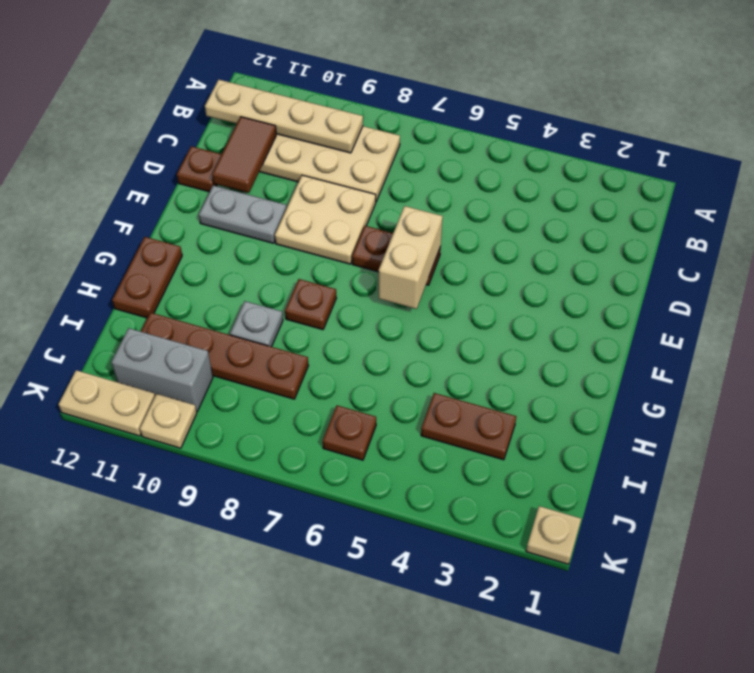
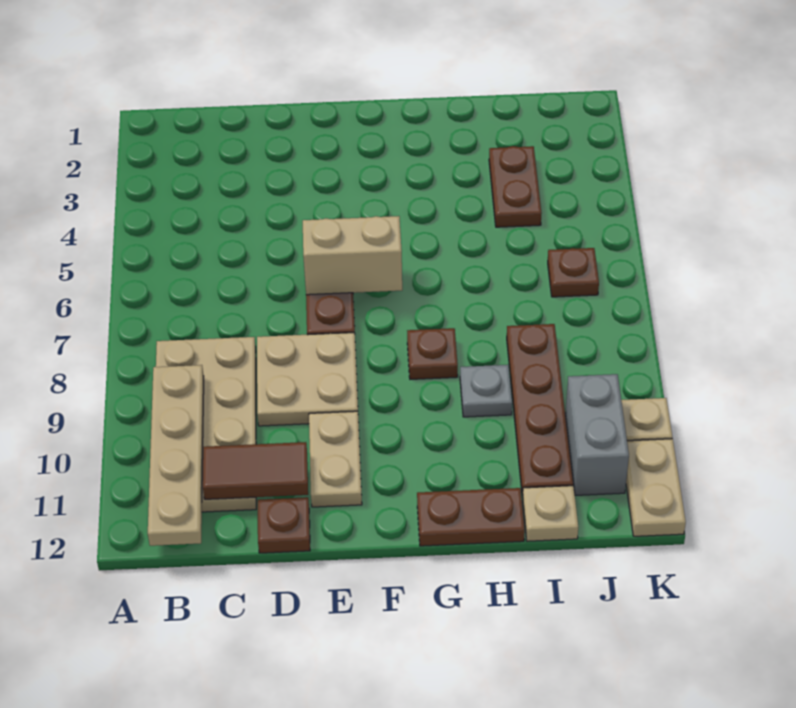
grey 1x2 plate [199,185,287,243] -> tan 1x2 plate [309,411,362,507]
tan 1x1 plate [526,506,581,564] -> tan 1x1 plate moved to [523,486,578,541]

